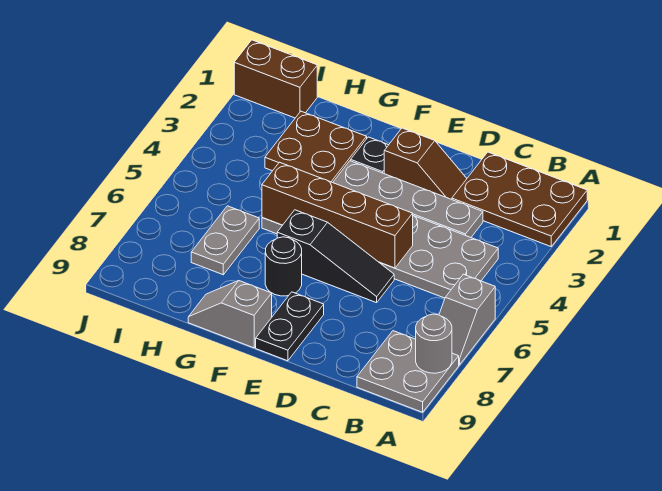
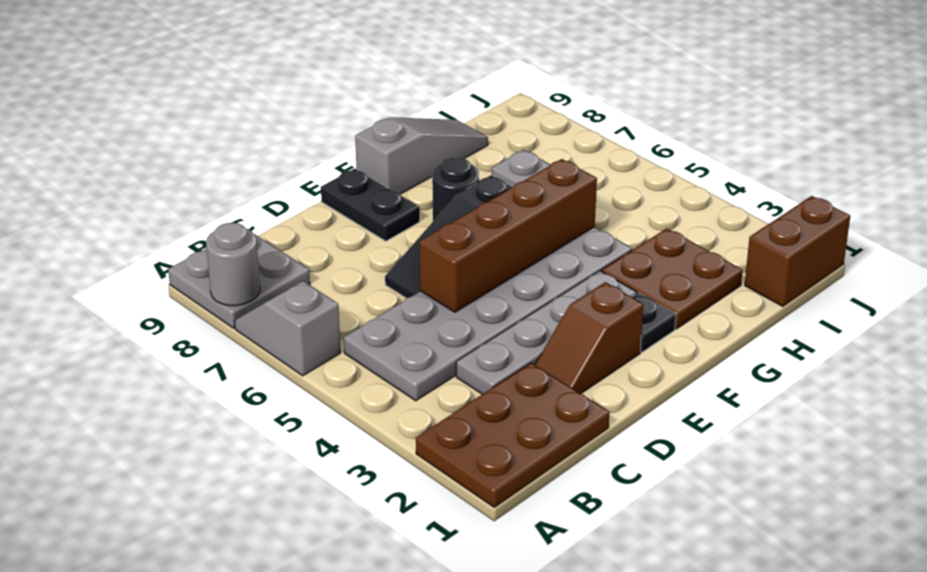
grey 1x2 slope [188,281,272,348] -> grey 1x3 slope [355,117,488,194]

